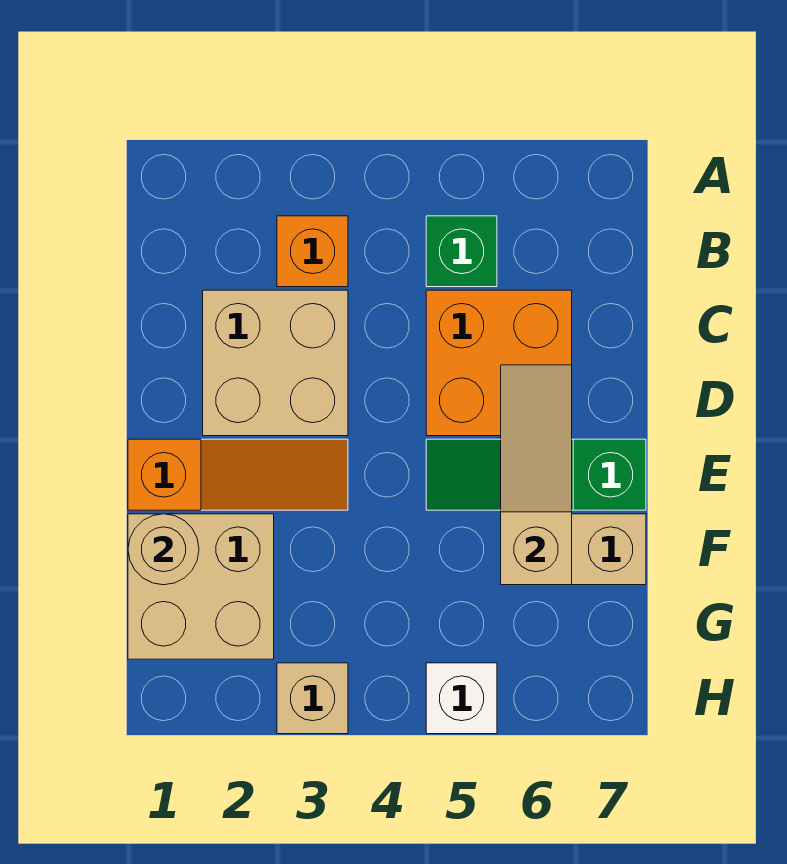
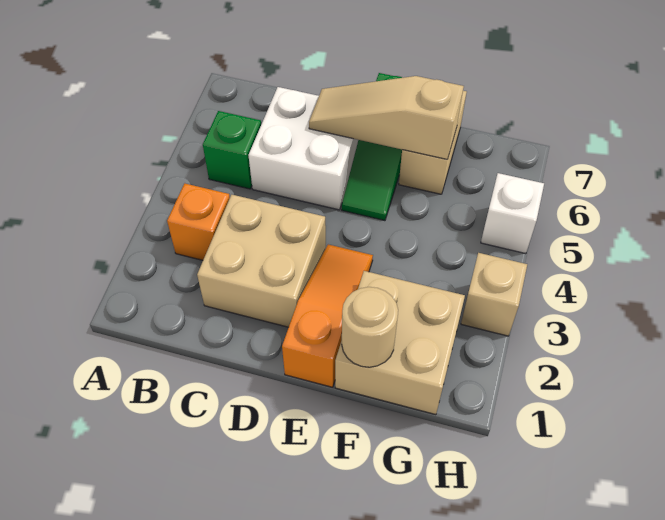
orange 2x2 brick [426,290,572,436] -> white 2x2 brick [248,87,358,210]

